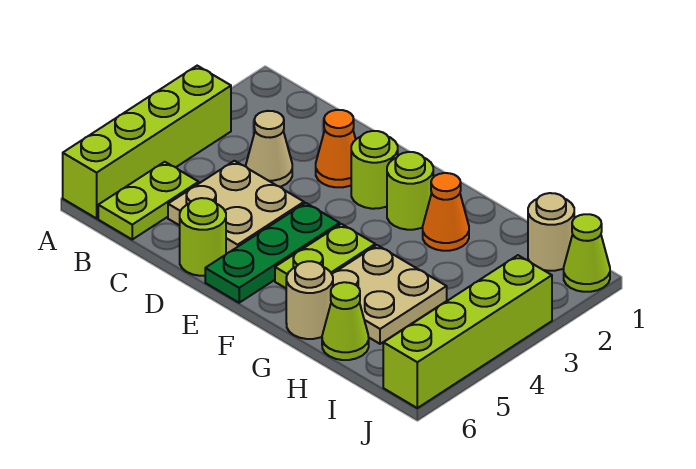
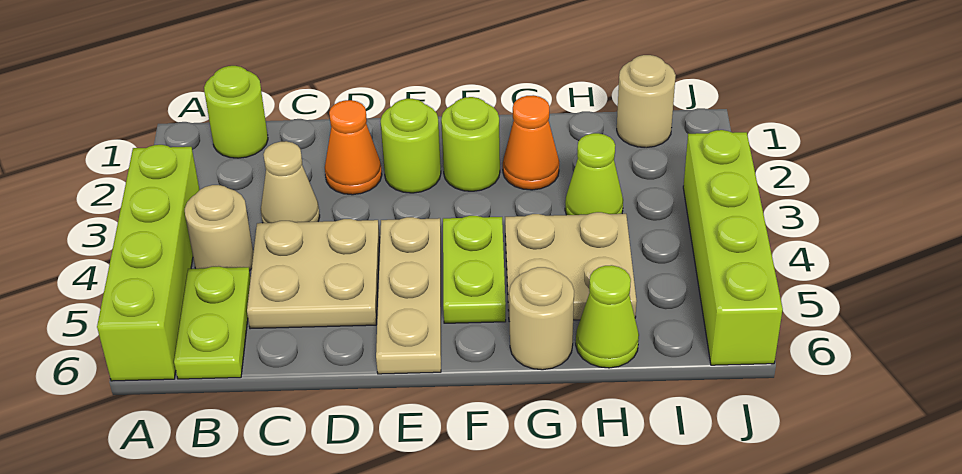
none -> tan 1x1 round brick [185,185,253,271]
lime 1x1 round brick [180,198,226,276] -> lime 1x1 round brick moved to [204,66,268,158]
green 1x3 plate [205,203,340,303] -> tan 1x3 plate [376,217,441,374]
lime 1x1 cone [564,214,610,292] -> lime 1x1 cone moved to [565,133,623,215]

